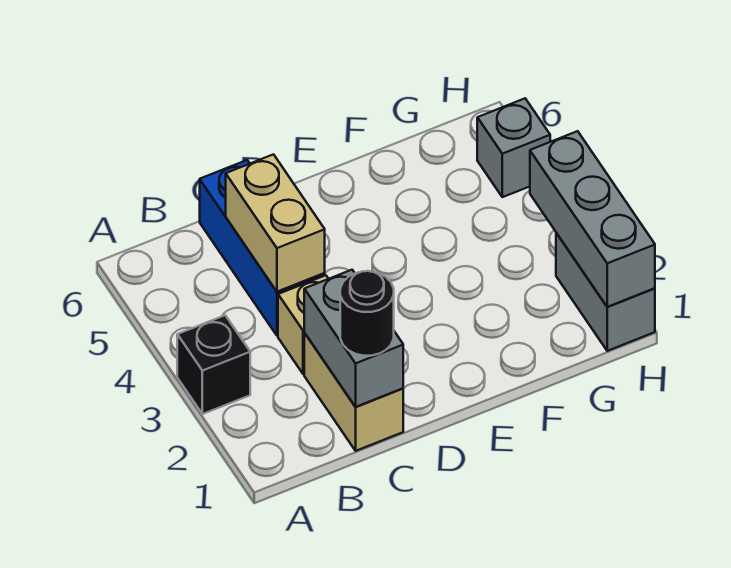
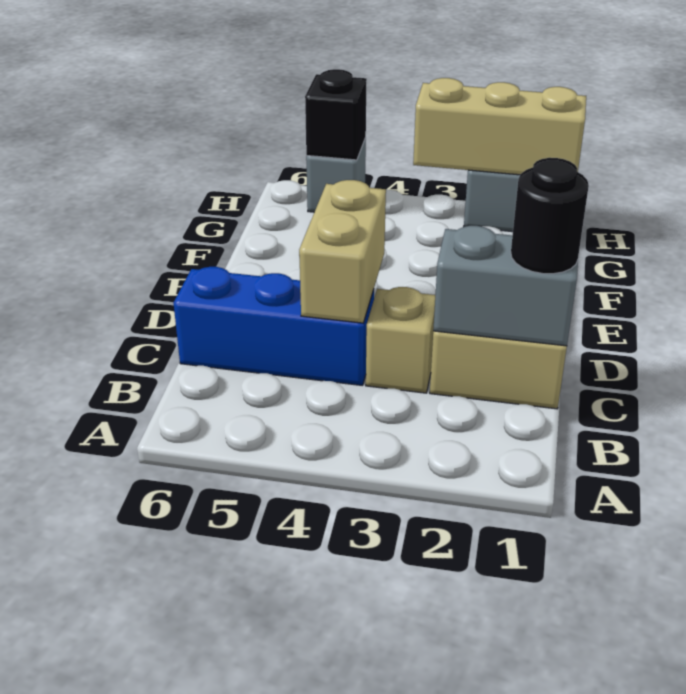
black 1x1 brick [177,315,250,414] -> black 1x1 brick moved to [305,69,367,160]
tan 1x2 brick [226,154,325,292] -> tan 1x2 brick turned to [299,180,386,323]
grey 1x3 brick [530,131,655,307] -> tan 1x3 brick [413,78,586,175]

